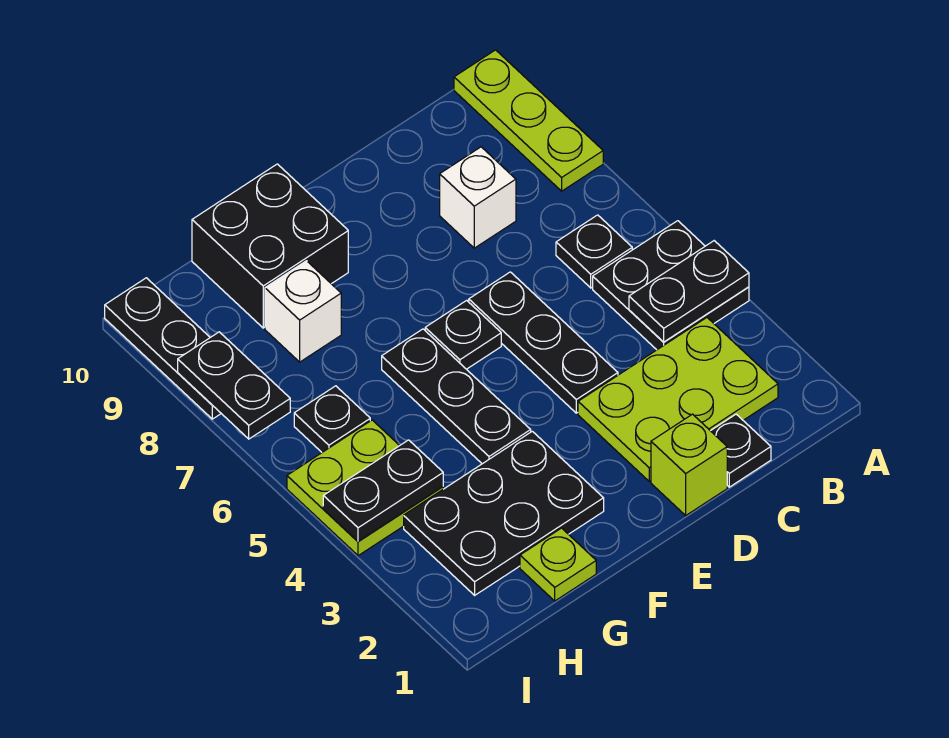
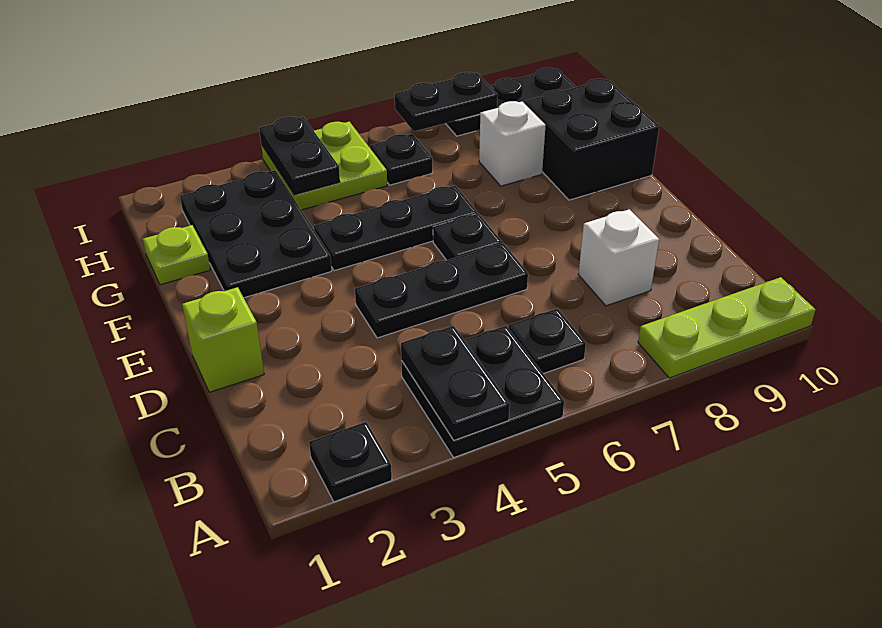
lime 2x3 plate [578,318,778,481] -> none
black 1x1 plate [711,414,771,487] -> black 1x1 plate moved to [309,422,392,502]

